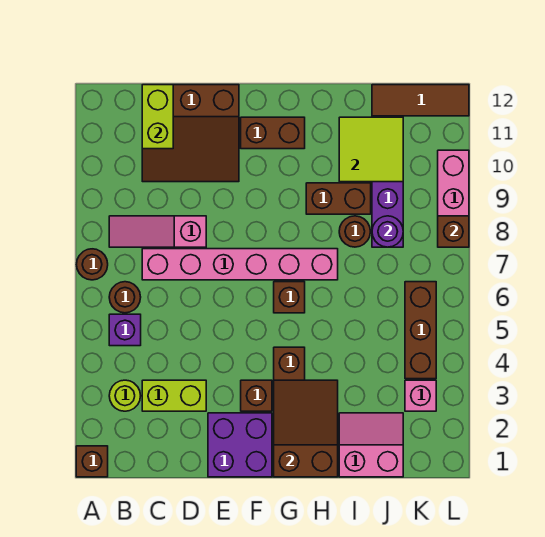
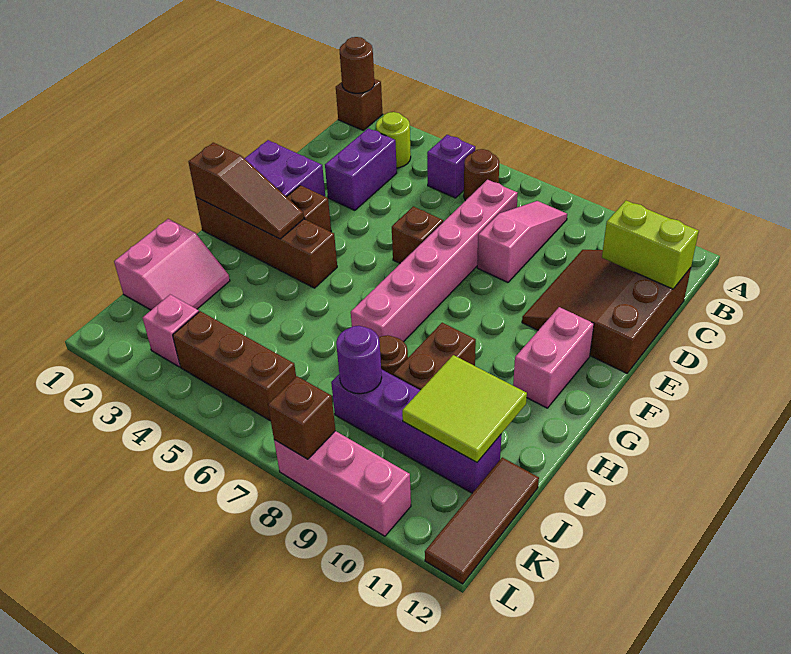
brown 1x1 round brick [77,249,108,280] -> brown 1x1 round brick moved to [339,37,374,93]
lime 1x2 brick [142,380,206,411] -> purple 1x2 brick [325,128,397,210]
brown 1x2 brick [241,117,305,149] -> pink 1x2 brick [513,307,594,408]
brown 2x3 slope [274,380,338,477] -> brown 1x3 slope [189,143,304,239]
brown 1x1 brick [274,282,305,313] -> brown 1x1 brick moved to [392,206,443,263]

